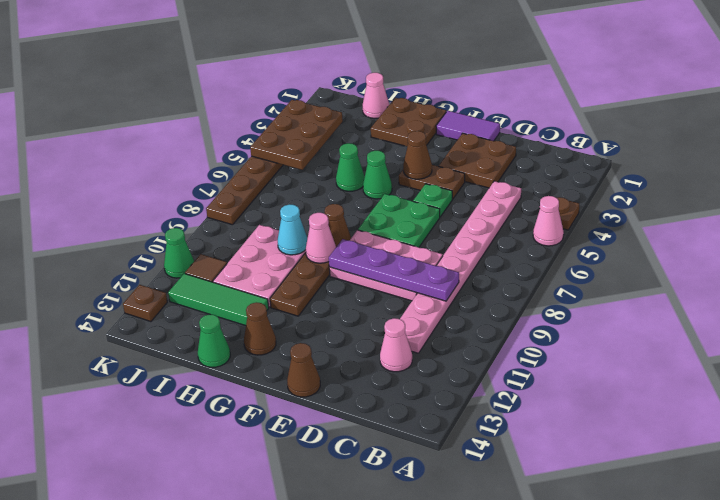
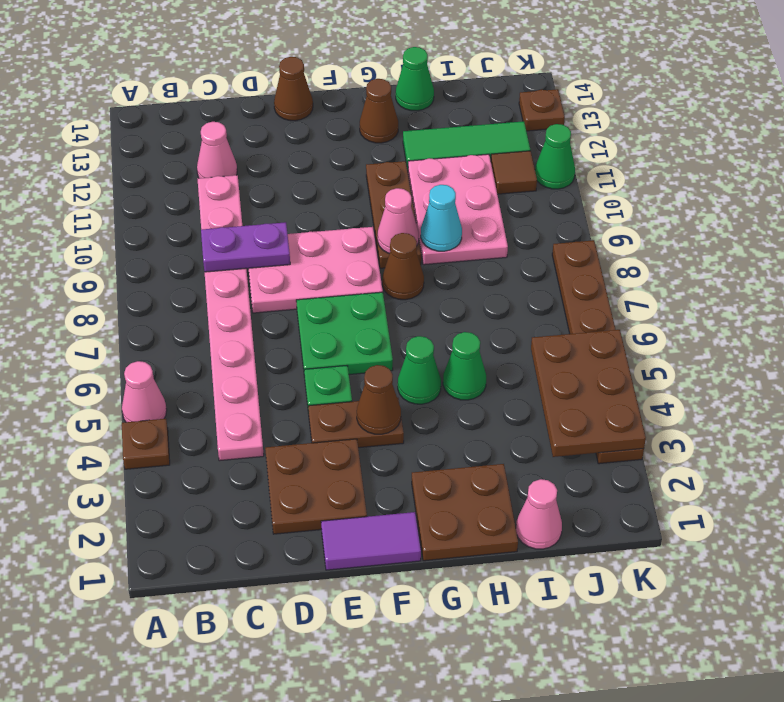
purple 1x4 plate [329,239,459,301] -> purple 1x2 plate [201,222,290,272]

